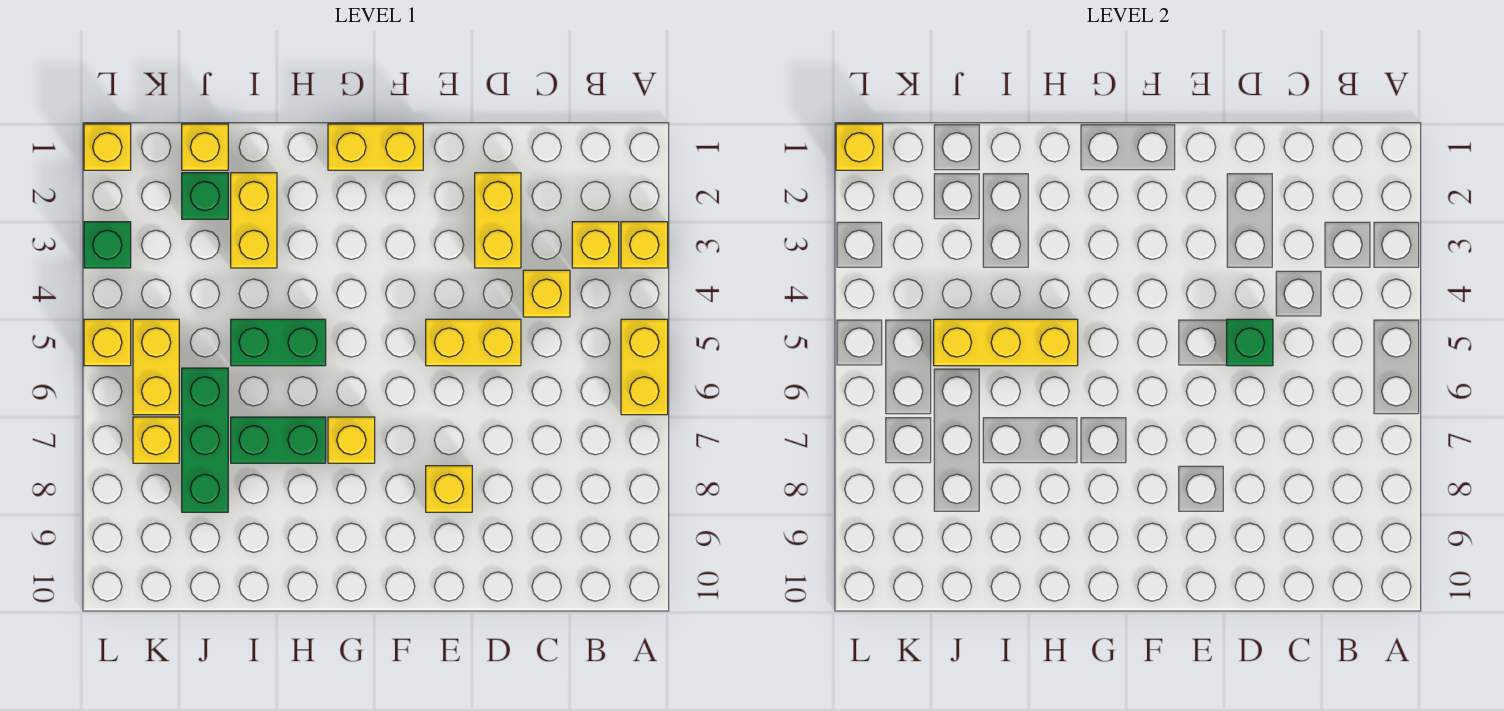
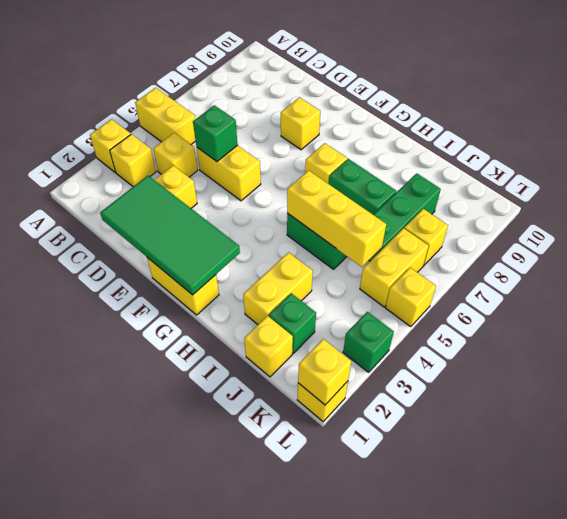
yellow 1x2 brick [621,319,668,415] -> yellow 1x2 brick turned to [135,88,196,144]
none -> green 2x4 tile [100,176,240,295]

